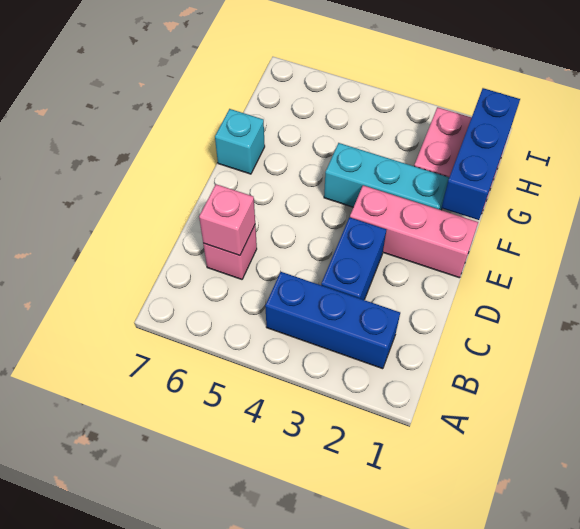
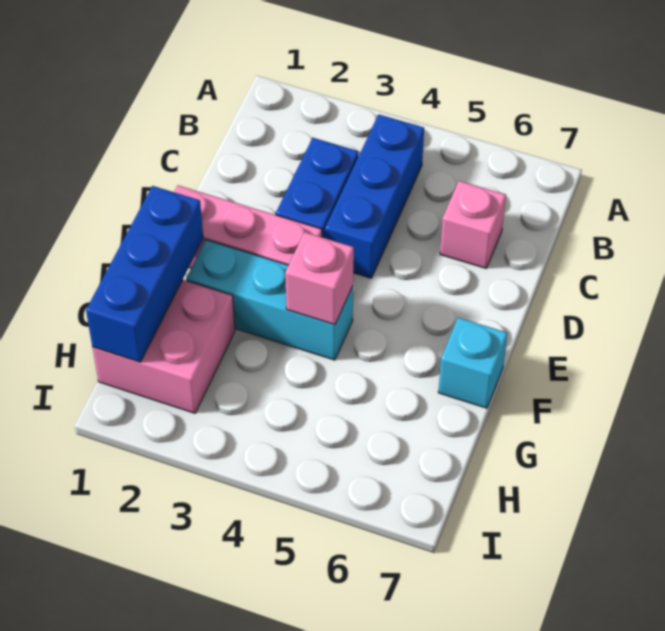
blue 1x3 brick [265,272,400,369] -> blue 1x3 brick turned to [325,115,424,278]
pink 1x1 brick [199,184,255,256] -> pink 1x1 brick moved to [285,232,354,325]

